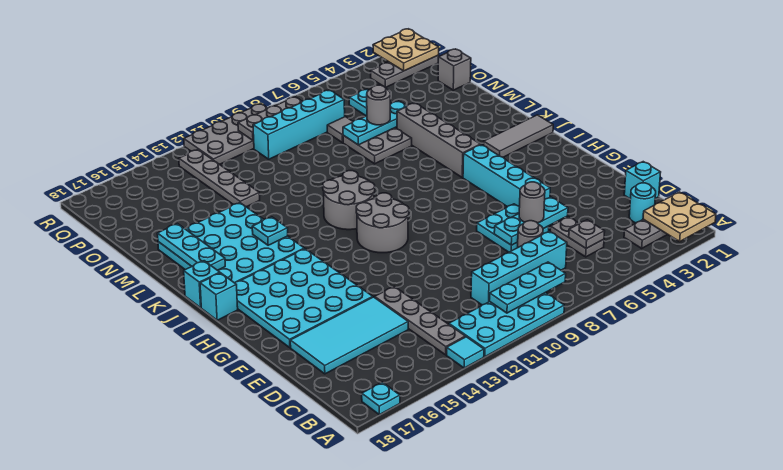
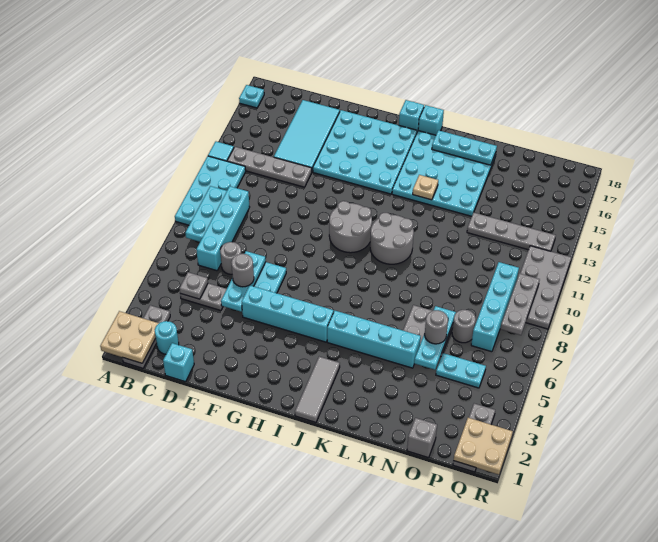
grey 1x4 brick [397,103,481,178] -> cyan 1x4 brick [327,311,421,368]
cyan 1x1 plate [252,217,288,245] -> tan 1x1 plate [413,175,438,200]
grey 1x1 tile [327,117,353,143] -> grey 1x1 round brick [452,310,476,343]

